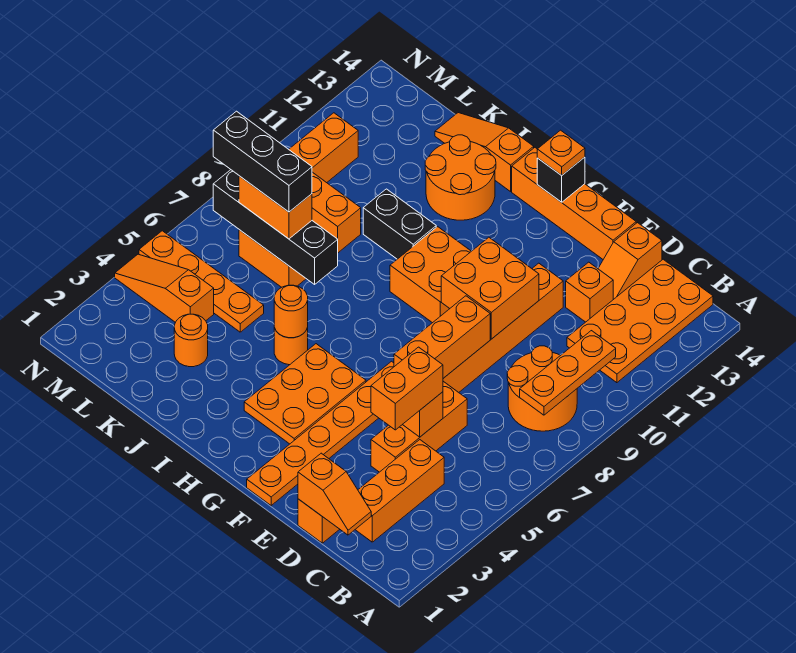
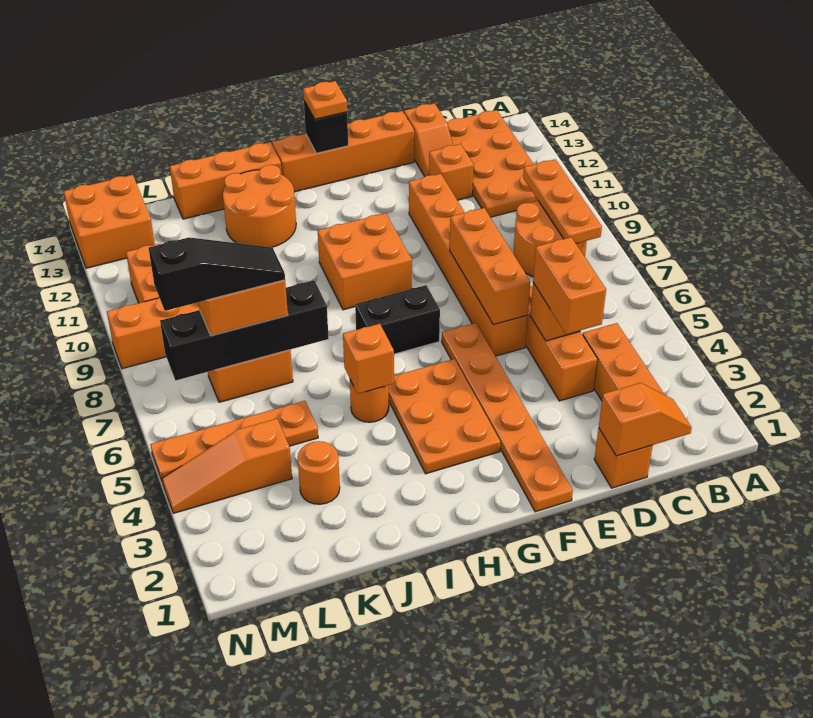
orange 2x2 brick [441,237,539,339] -> orange 2x2 brick moved to [64,175,155,268]
orange 1x1 round brick [274,285,308,338] -> orange 1x1 brick [343,324,394,394]
black 1x2 brick [363,189,436,259] -> black 1x2 brick moved to [355,285,440,354]
orange 1x3 slope [435,113,534,192] -> orange 1x3 brick [170,142,282,219]
black 1x3 brick [213,111,312,212] -> black 1x3 slope [149,237,285,311]

